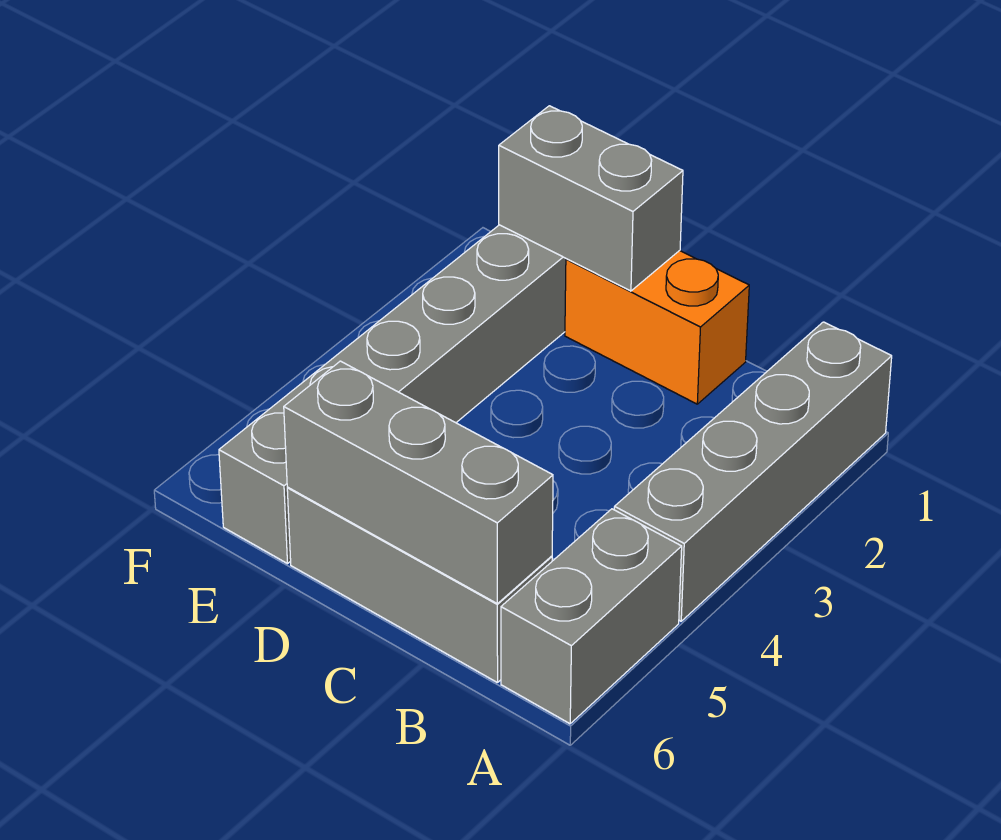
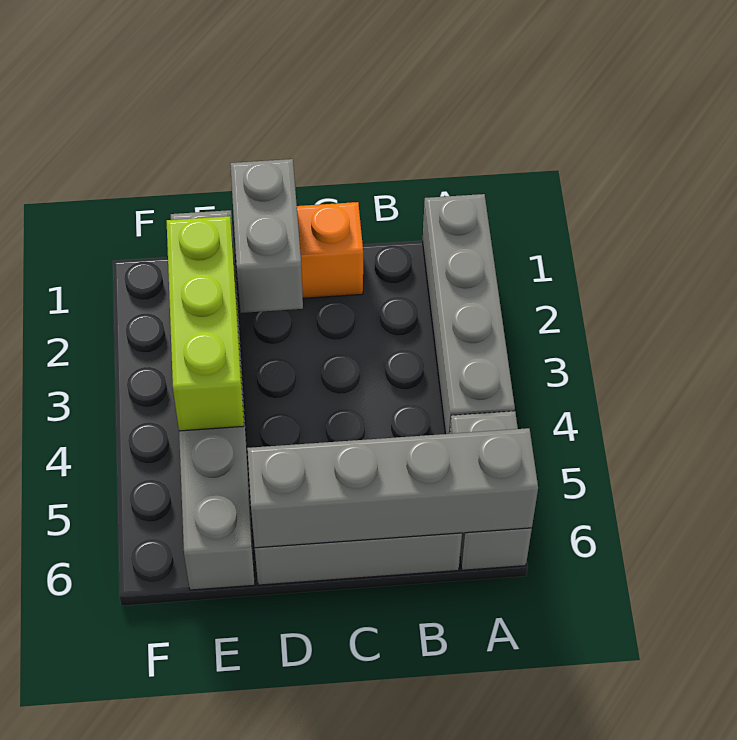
grey 1x3 brick [284,361,553,604] -> grey 1x4 brick [247,428,538,548]
grey 1x2 brick [499,106,683,291] -> grey 1x2 brick turned to [230,159,303,313]
none -> lime 1x3 brick [167,216,244,431]

